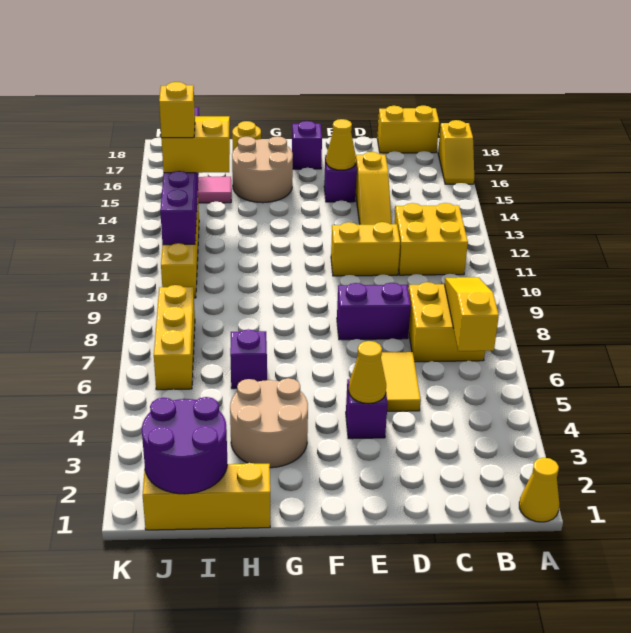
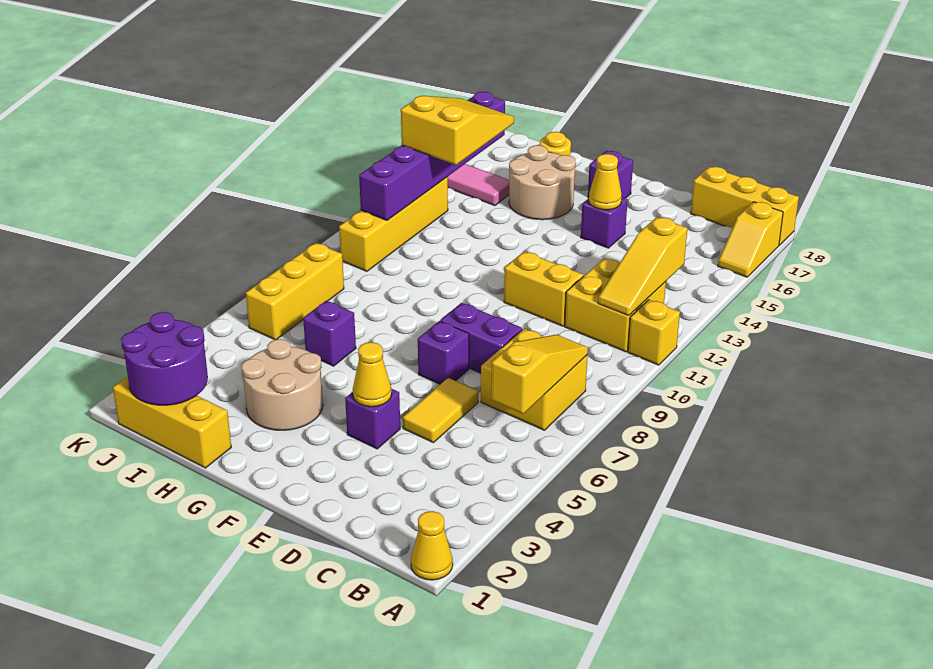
yellow 1x2 brick [377,106,439,153] -> yellow 1x3 brick [691,167,799,245]
yellow 1x3 slope [356,152,392,225] -> yellow 1x3 slope moved to [598,217,687,316]
none -> purple 1x1 brick [418,321,469,384]
yellow 1x1 brick [159,82,195,138] -> yellow 1x1 brick moved to [628,300,680,365]

